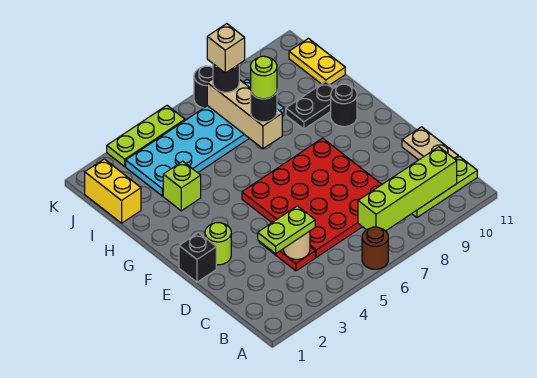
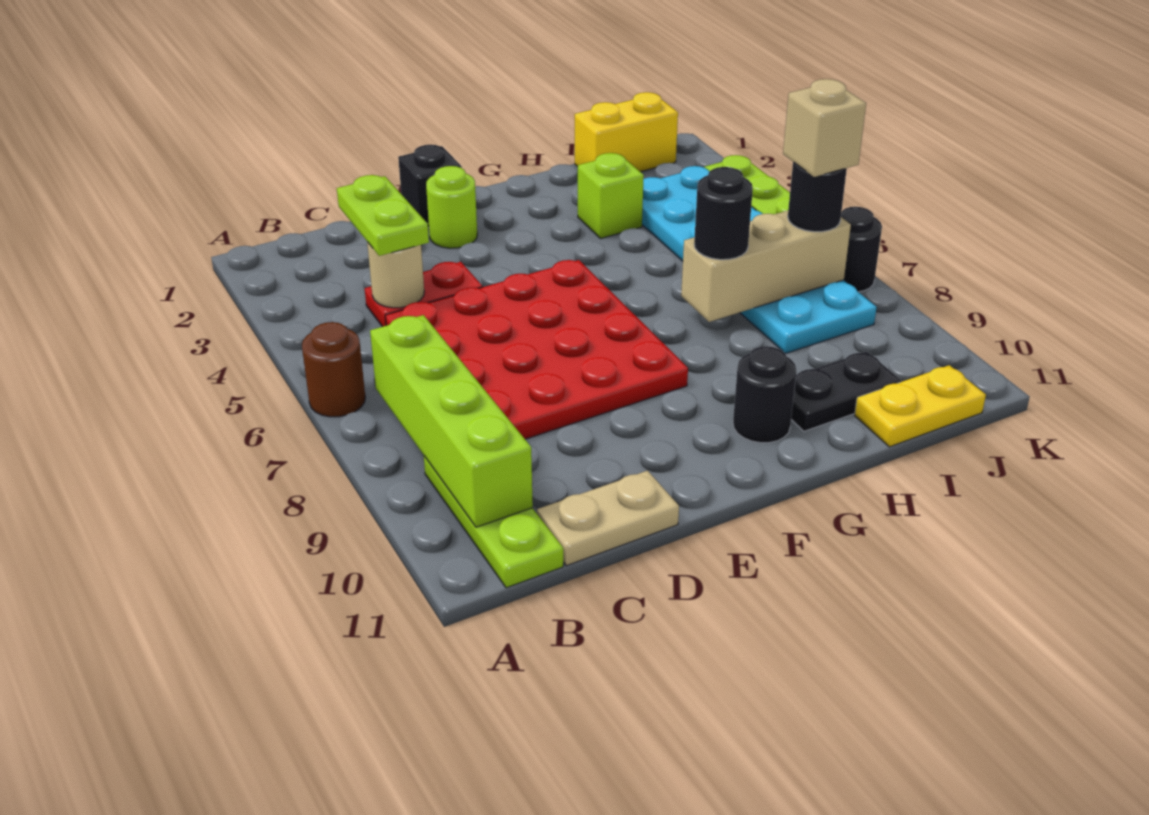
lime 1x1 round brick [251,56,277,99] -> none
black 1x2 plate [286,82,334,129] -> black 1x2 plate turned to [791,351,901,431]

